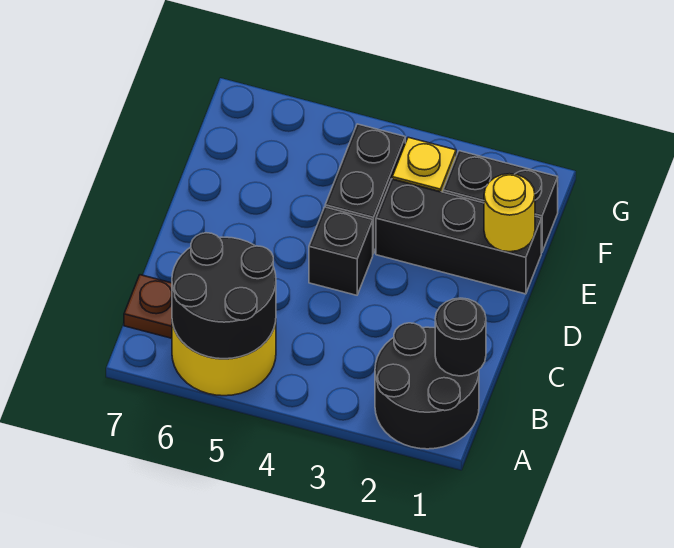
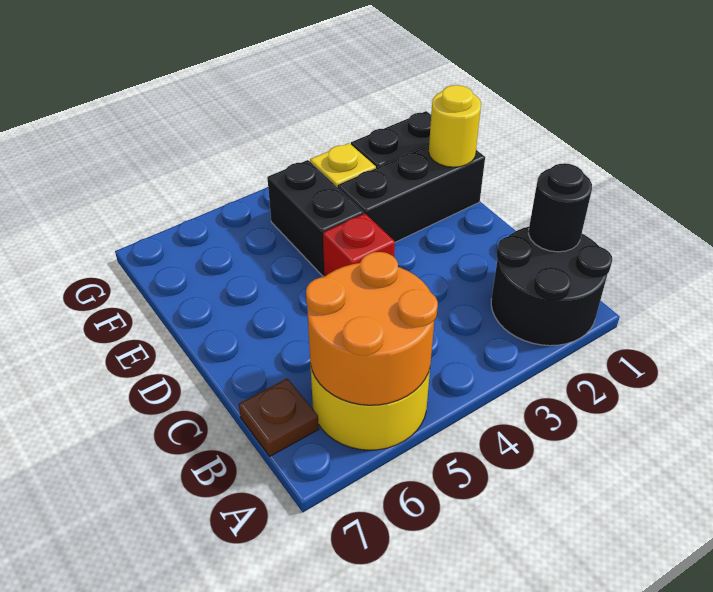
black 2x2 round brick [172,233,276,359] -> orange 2x2 round brick [306,252,438,405]
black 1x1 brick [309,207,373,295] -> red 1x1 brick [323,214,395,277]

